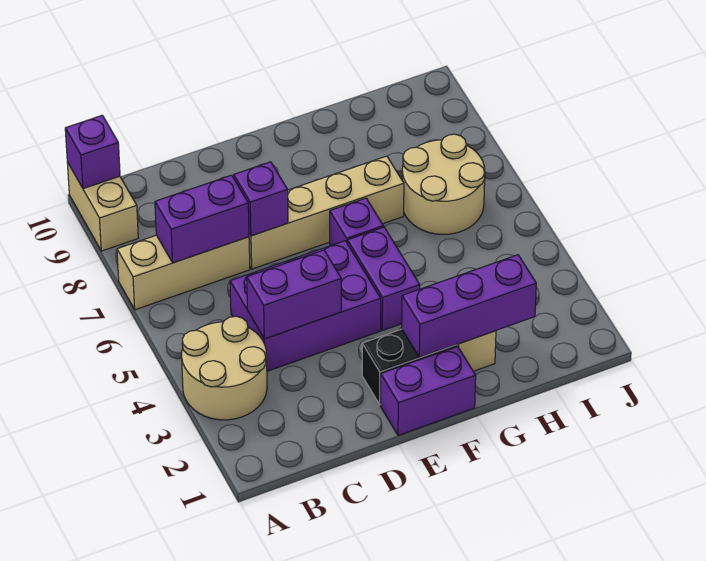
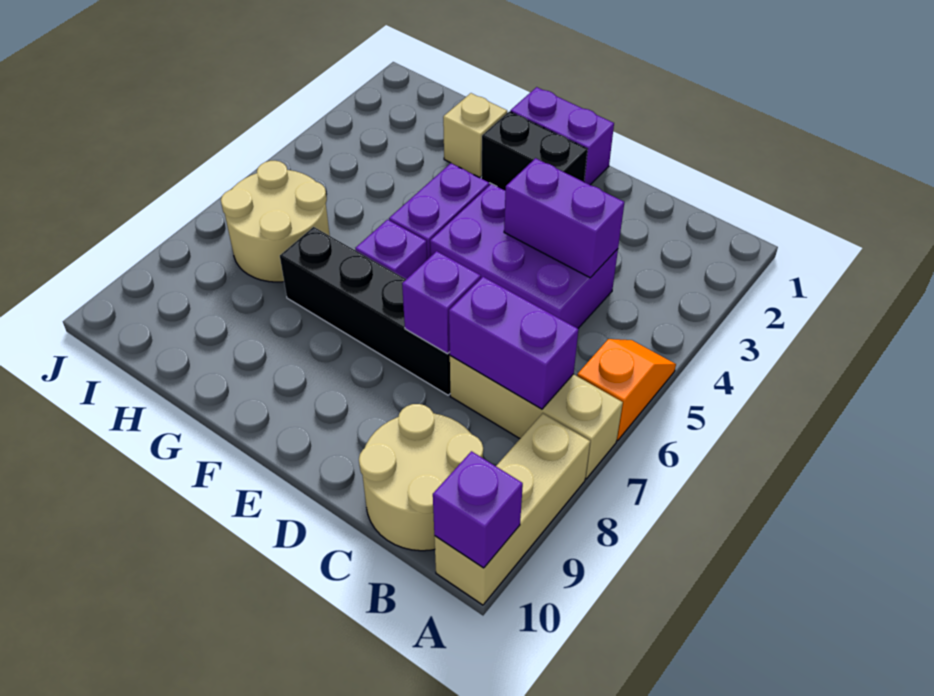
tan 2x2 round brick [182,316,267,420] -> tan 2x2 round brick moved to [359,404,483,551]
none -> orange 1x2 slope [577,339,676,441]
tan 1x2 brick [67,162,138,251] -> tan 1x3 brick [434,413,590,605]
tan 1x4 brick [249,156,404,269] -> black 1x4 brick [280,227,450,395]
purple 1x3 brick [402,255,536,358] -> none

